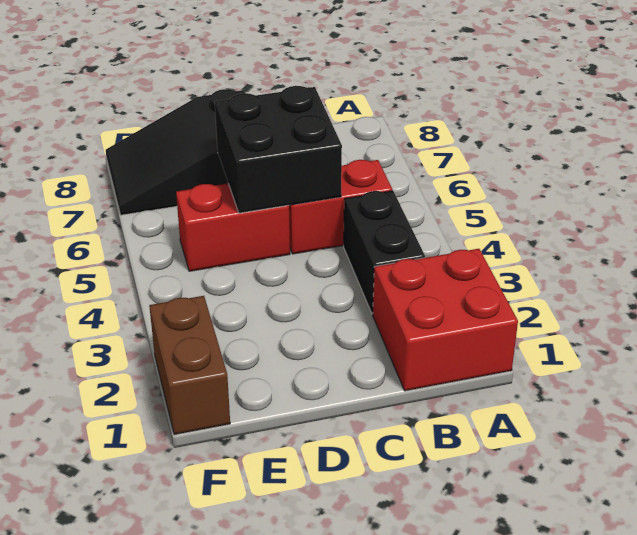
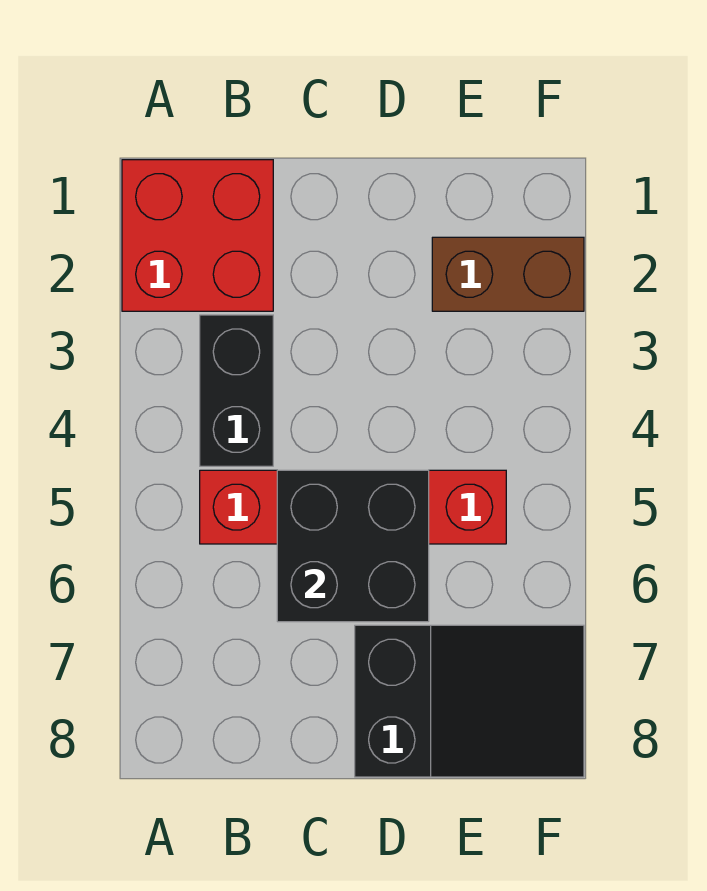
brown 1x2 brick [149,296,230,435] -> brown 1x2 brick turned to [432,237,584,311]

